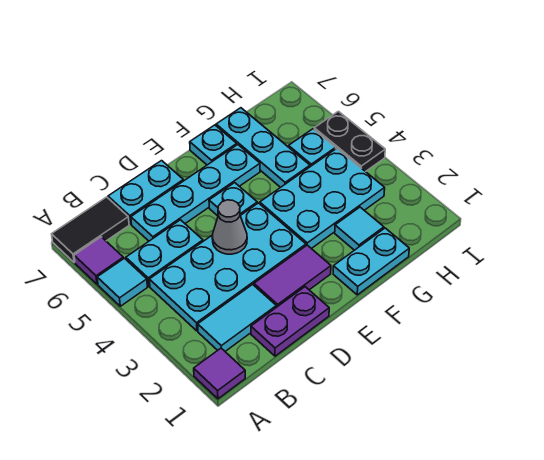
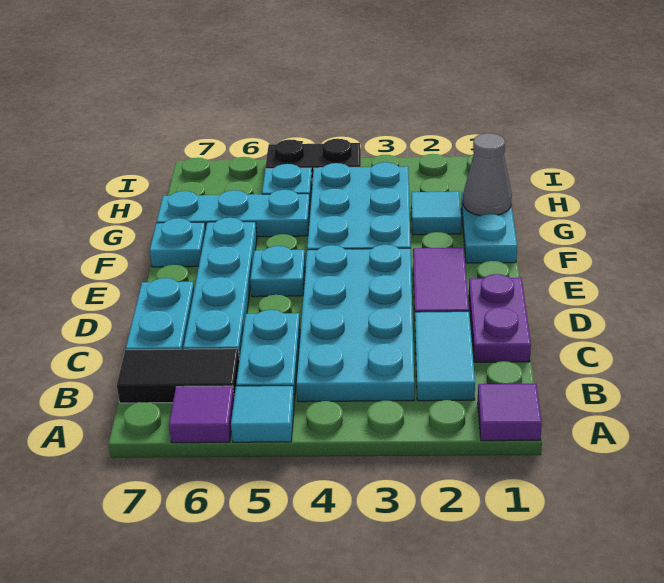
black 1x2 tile [52,197,129,263] -> black 1x2 tile turned to [117,349,239,403]
grey 1x1 cone [212,200,247,254] -> grey 1x1 cone moved to [463,133,512,216]

